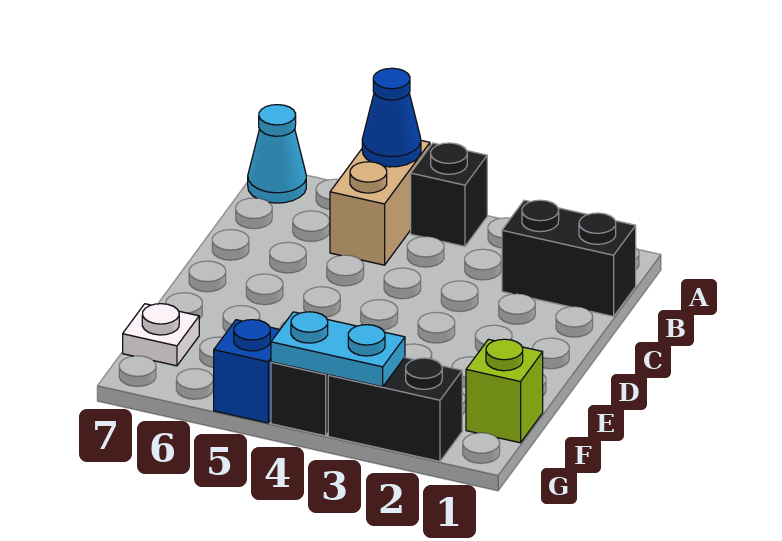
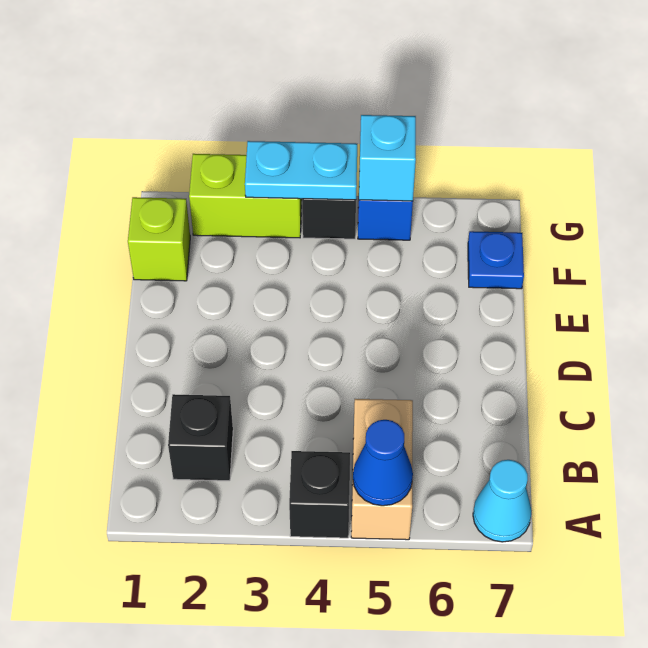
black 1x2 brick [502,200,636,316] -> black 1x1 brick [168,394,233,481]
white 1x1 plate [123,304,199,366] -> blue 1x1 plate [468,231,524,289]
black 1x2 brick [328,357,462,461] -> lime 1x2 brick [189,154,302,238]
none -> cyan 1x1 brick [359,115,416,201]

